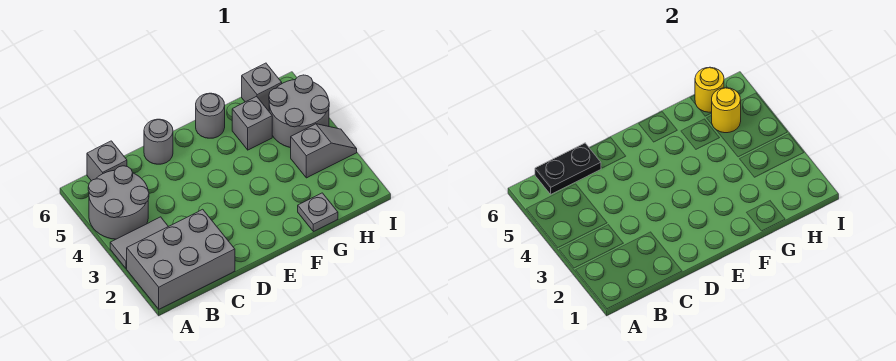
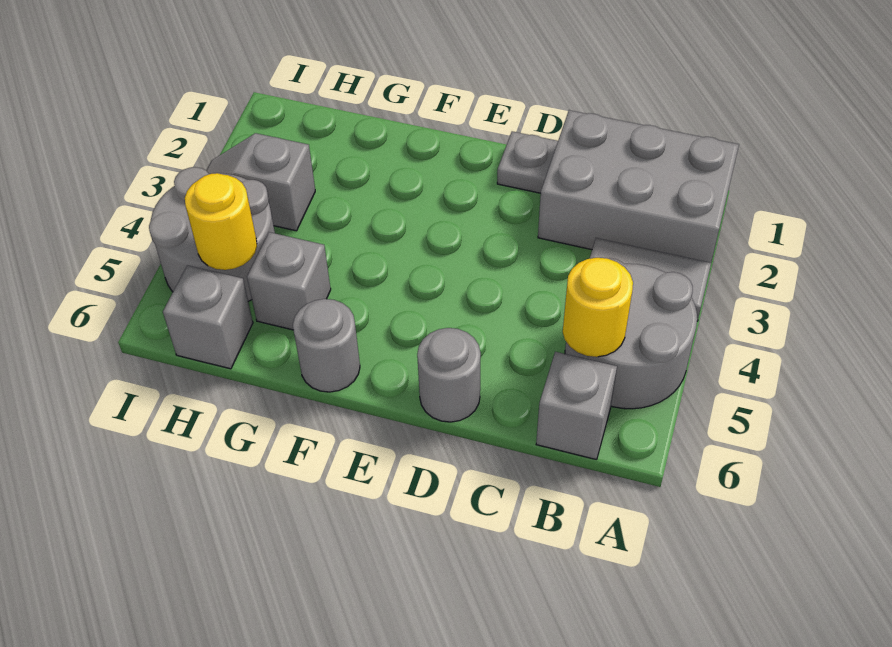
black 1x2 plate [535,143,601,194] -> none
grey 1x1 plate [298,193,338,232] -> grey 1x1 plate moved to [497,131,558,193]
yellow 1x1 round brick [695,67,724,112] -> yellow 1x1 round brick moved to [563,258,633,357]

